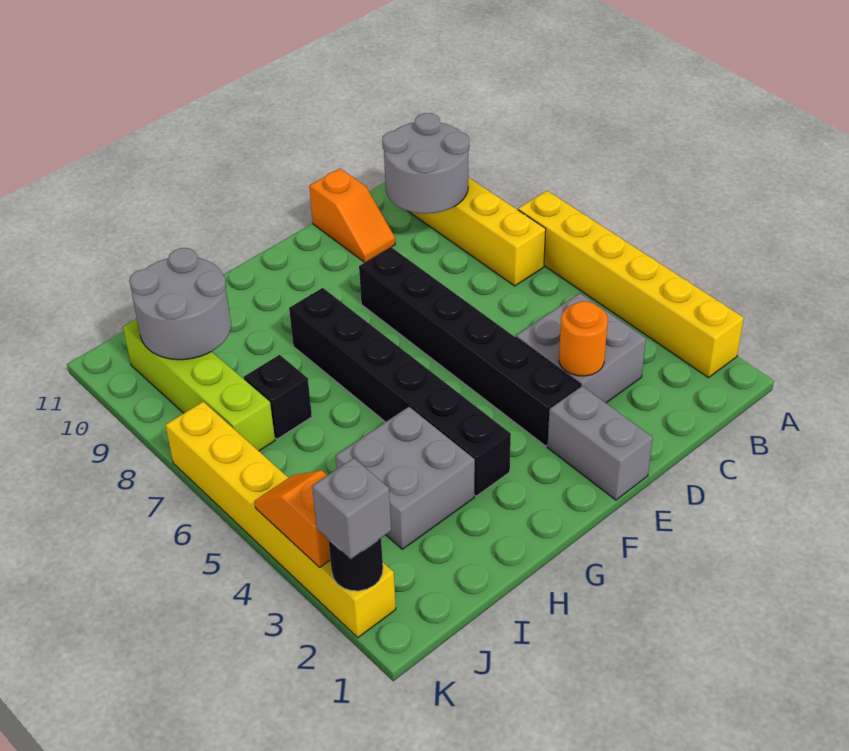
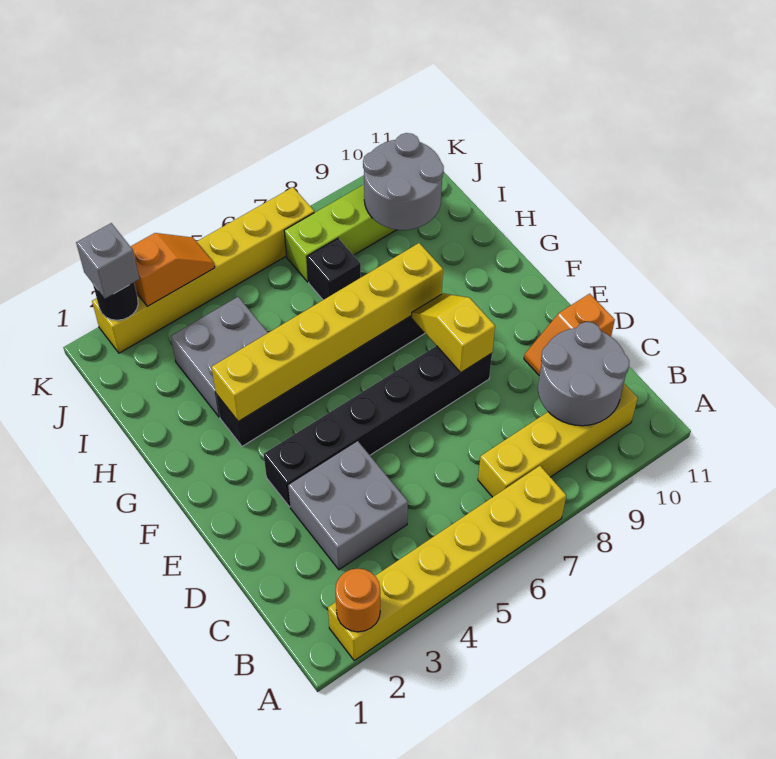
orange 1x1 round brick [559,301,608,376] -> orange 1x1 round brick moved to [335,569,380,632]
grey 1x2 brick [547,386,653,500] -> none
none -> yellow 1x2 slope [411,293,495,372]
none -> yellow 1x6 brick [212,243,443,421]

